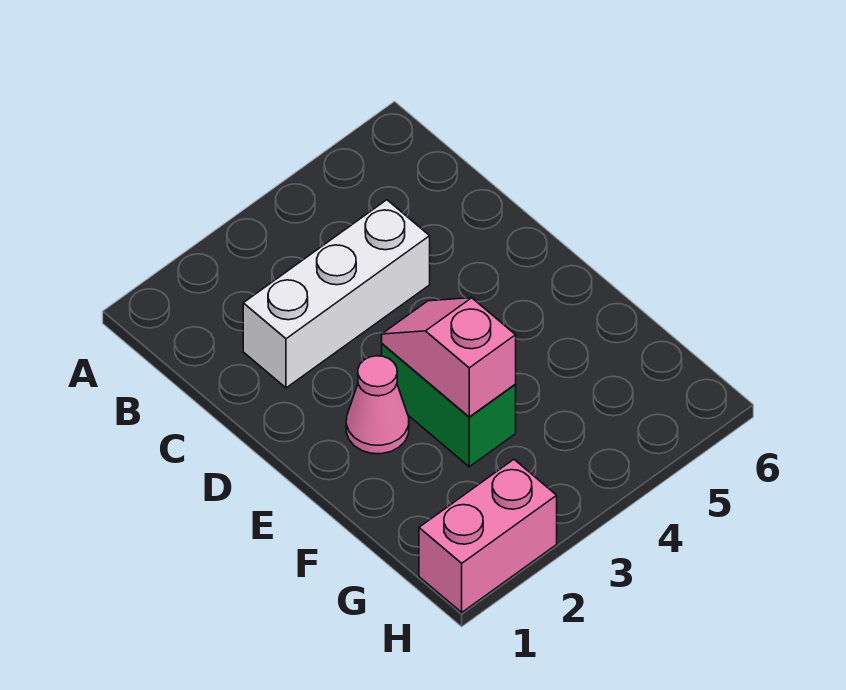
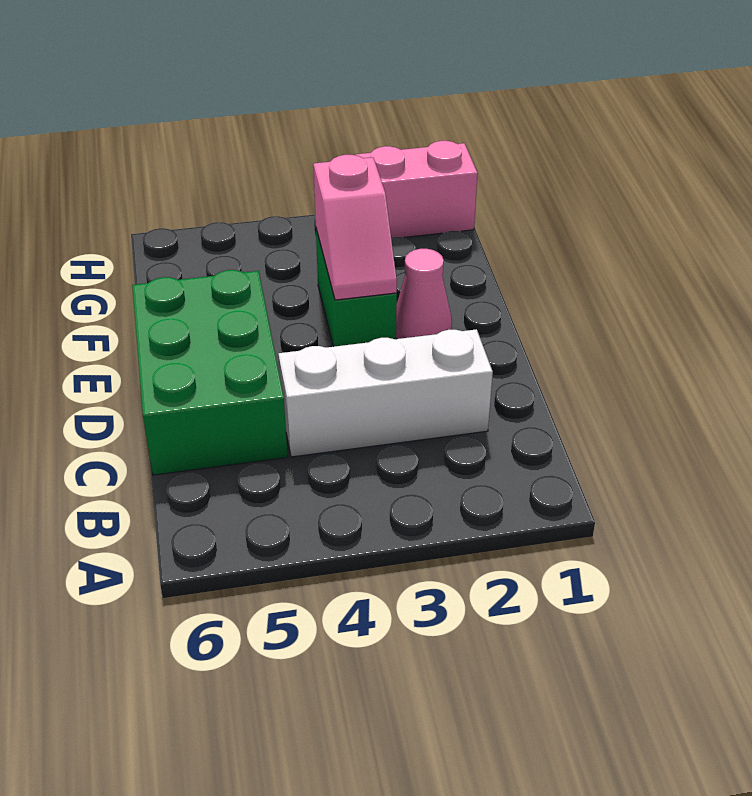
none -> green 2x3 brick [132,270,288,475]

